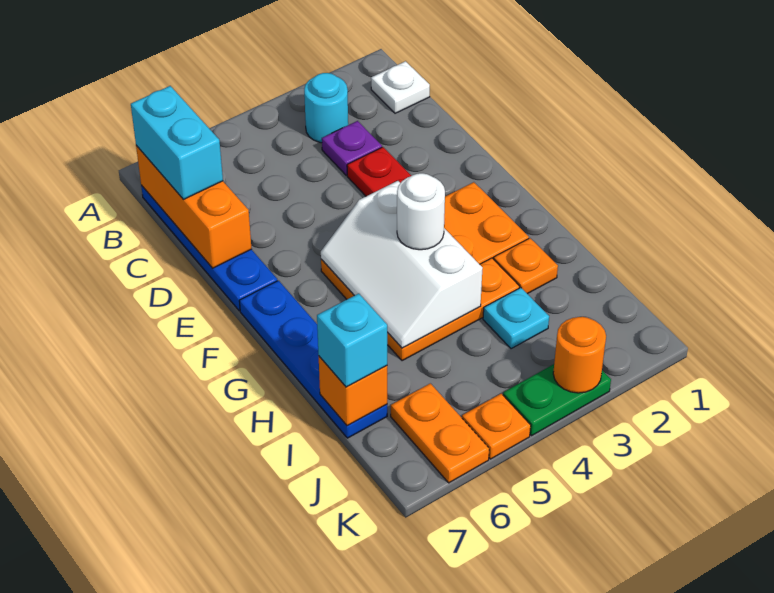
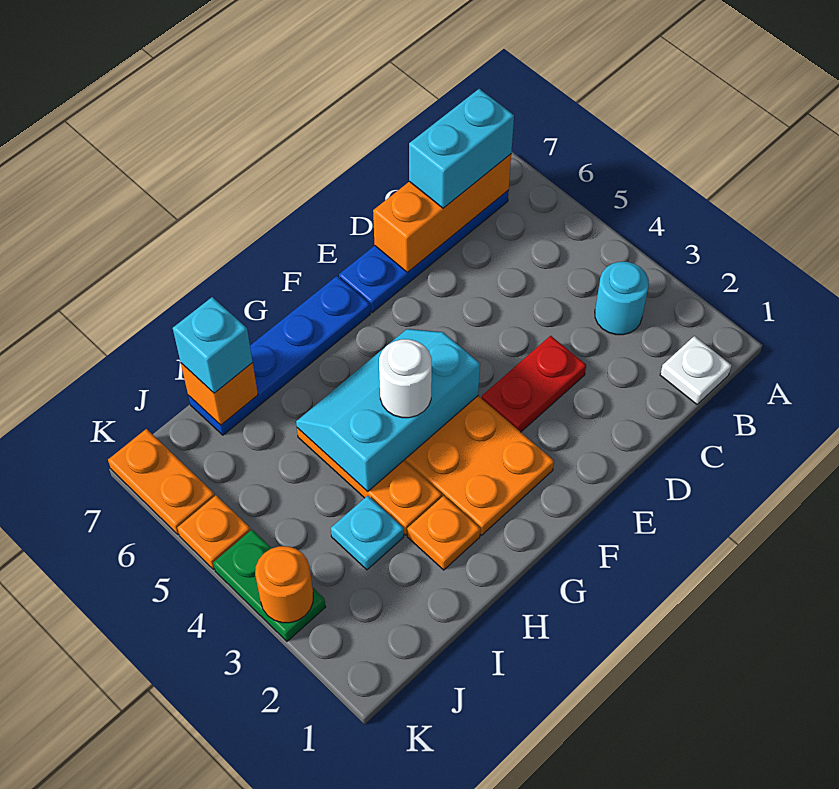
purple 1x1 plate [322,121,382,175] -> none
white 2x3 slope [321,181,483,348] -> cyan 2x3 slope [296,329,480,492]
orange 1x2 plate [391,383,489,483] -> orange 1x2 plate turned to [108,429,215,535]

